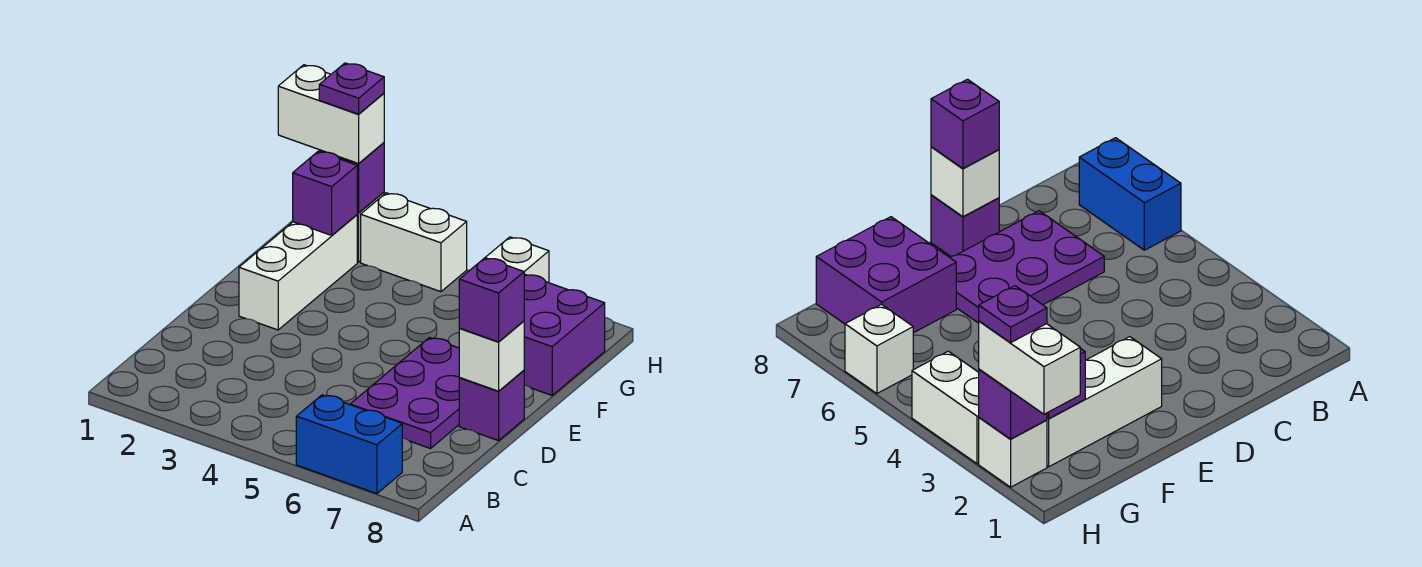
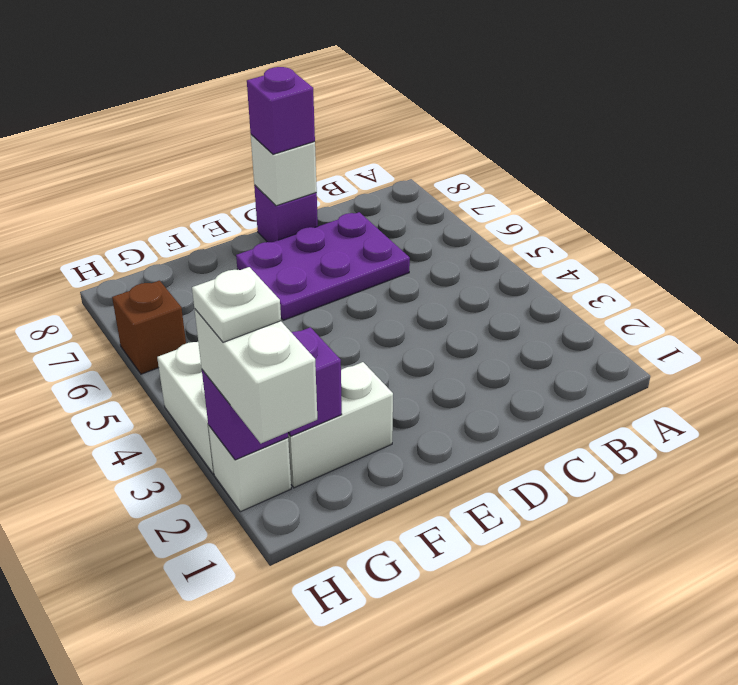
blue 1x2 brick [296,395,402,494] -> none
white 1x3 brick [239,215,357,330] -> white 1x2 brick [288,362,393,488]
purple 2x2 brick [524,274,605,395] -> none
purple 1x1 plate [319,63,384,114] -> white 1x1 plate [192,267,281,342]
white 1x1 brick [485,237,549,283] -> brown 1x1 brick [112,281,186,374]

